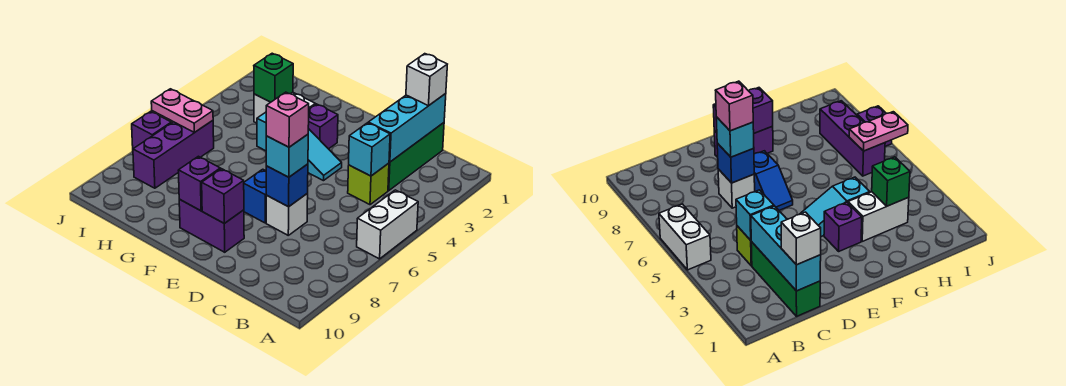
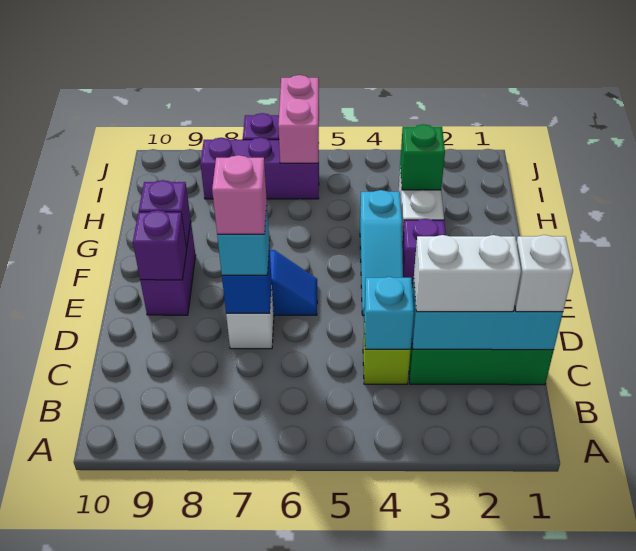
white 1x2 brick [357,190,418,259] -> white 1x2 brick moved to [414,235,521,312]
pink 1x2 plate [151,89,213,133] -> pink 1x2 brick [278,75,319,163]

